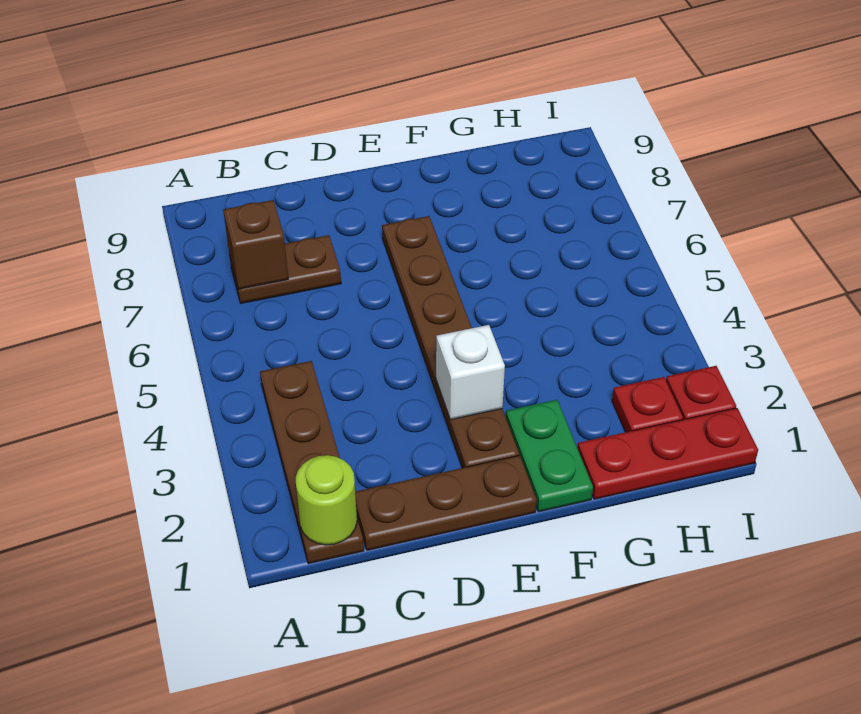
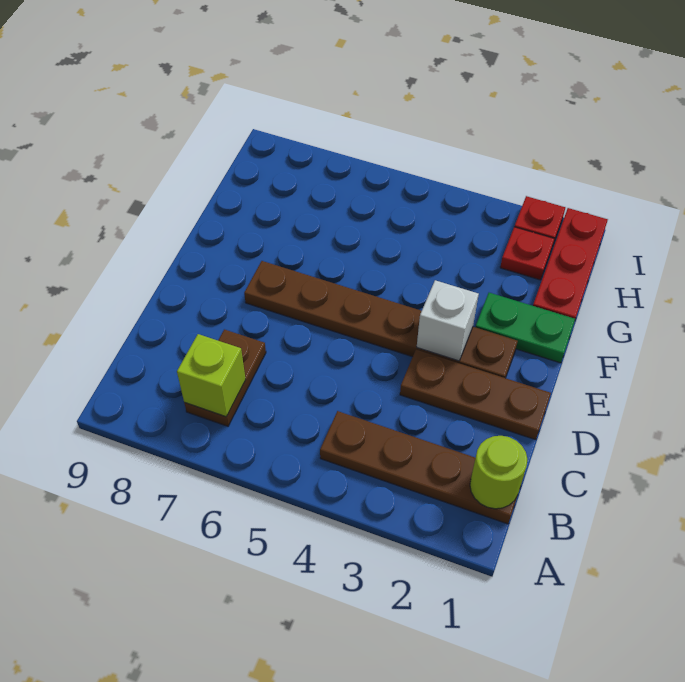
brown 1x1 brick [223,200,288,289] -> lime 1x1 brick [177,334,246,417]
brown 1x3 plate [355,456,537,550] -> brown 1x3 plate turned to [400,350,551,440]

